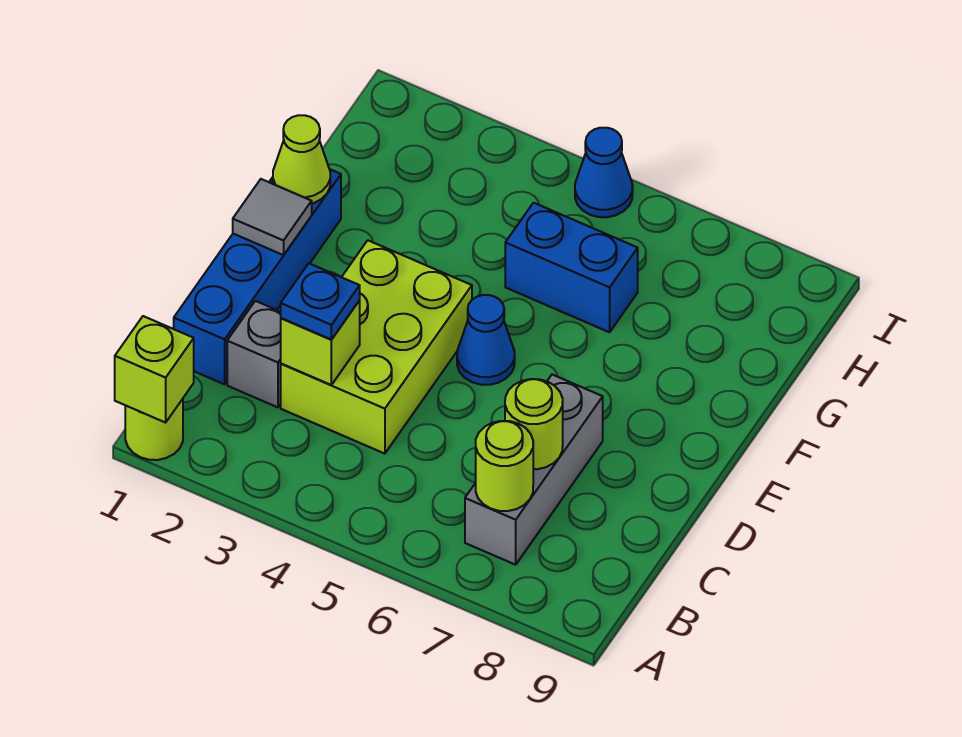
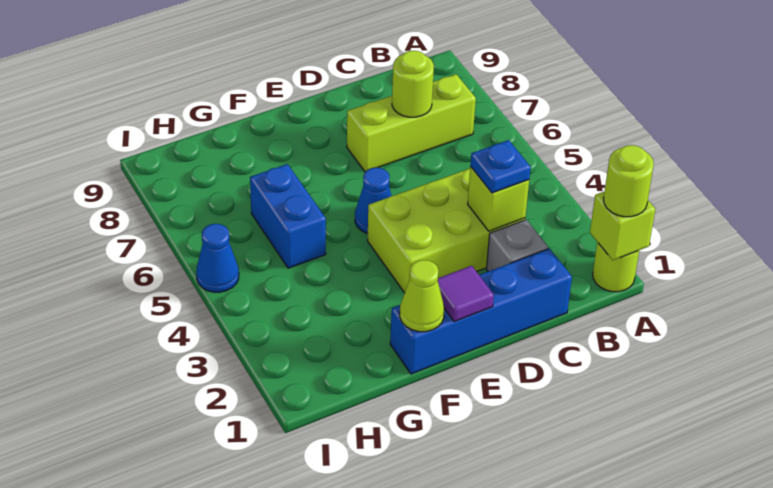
grey 1x3 brick [465,375,603,565] -> lime 1x3 brick [347,74,476,172]
lime 1x1 round brick [476,421,533,511] -> lime 1x1 round brick moved to [604,145,654,217]
grey 1x1 tile [233,179,312,255] -> purple 1x1 tile [438,266,494,322]

